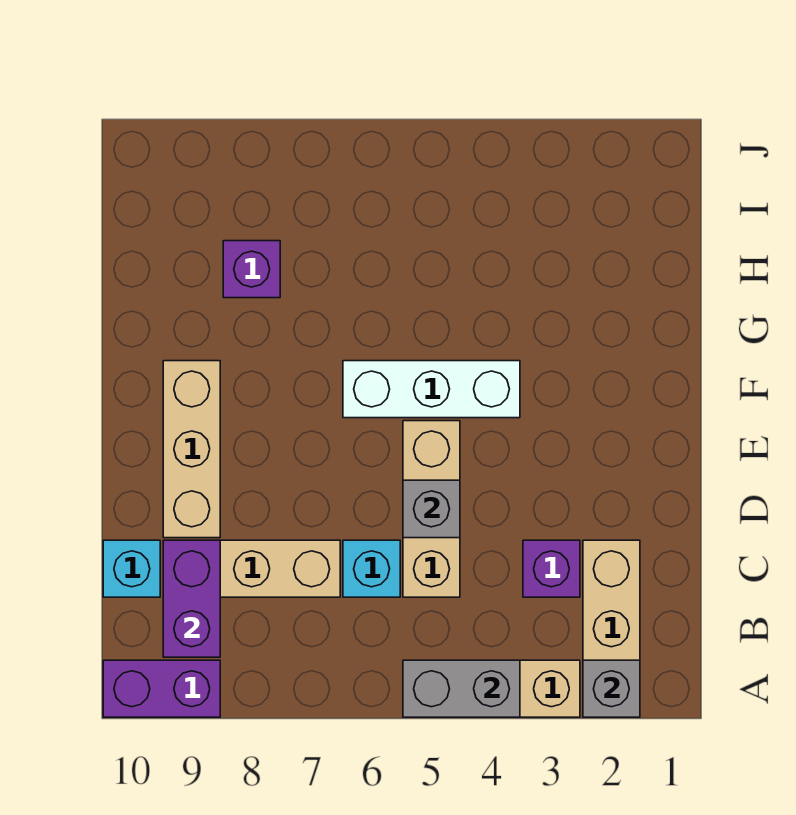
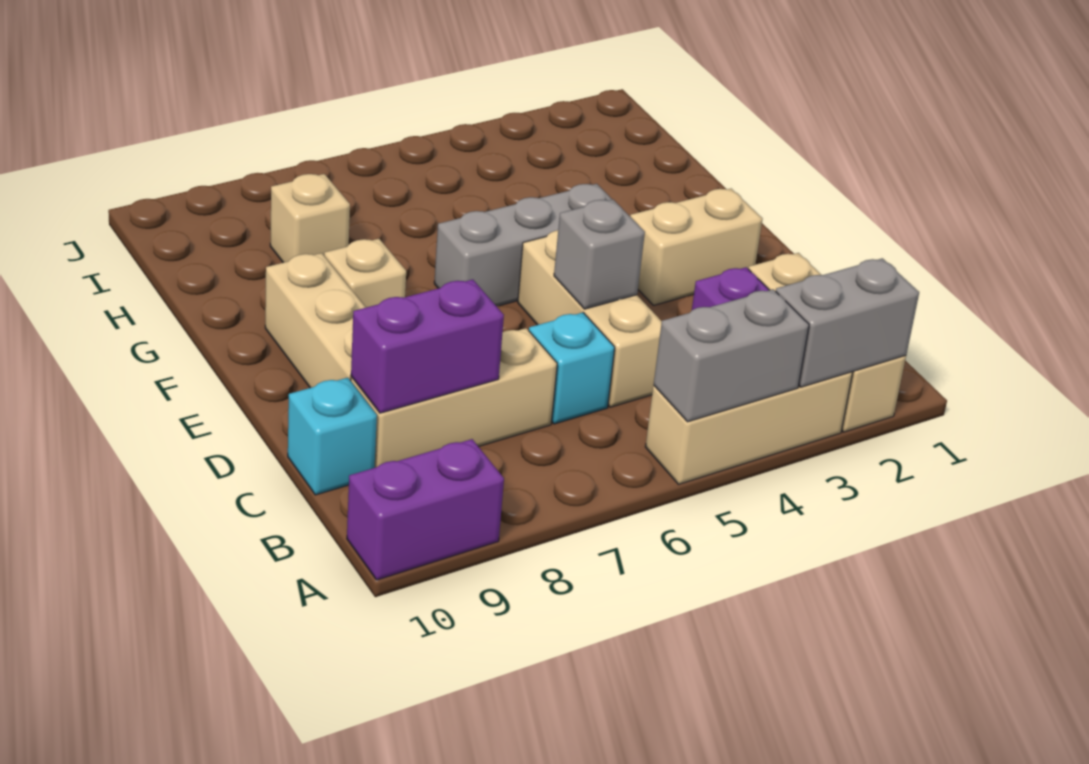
grey 1x1 brick [583,660,640,717] -> grey 1x2 brick [776,258,919,387]
purple 1x2 brick [163,540,220,657] -> purple 1x2 brick turned to [351,279,504,413]
none -> tan 1x2 brick [630,189,763,305]
white 1x3 brick [343,361,520,418] -> grey 1x3 brick [434,184,612,306]
none -> tan 1x1 brick [324,239,406,308]
purple 1x1 brick [223,241,280,298] -> tan 1x1 brick [270,174,350,263]

